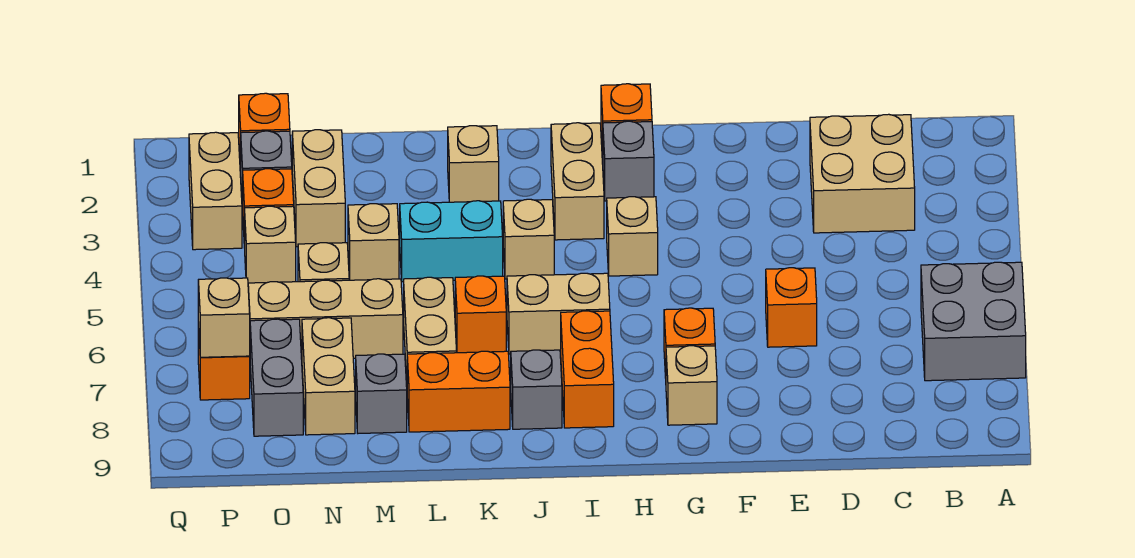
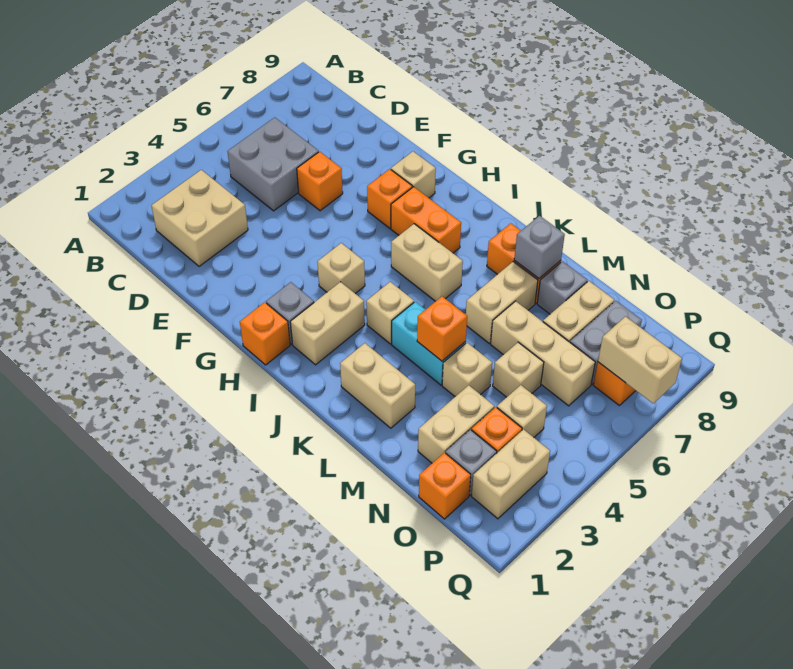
grey 2x2 brick [921,262,1026,381] -> grey 2x2 brick moved to [227,117,319,211]
orange 1x2 brick [560,311,614,428] -> orange 1x2 brick turned to [391,187,461,253]
grey 1x1 brick [511,350,562,429] -> grey 1x1 brick moved to [514,216,565,278]
tan 1x1 brick [448,126,499,202] -> tan 1x2 brick [340,343,415,428]
orange 1x1 brick [455,276,506,353] -> orange 1x1 brick moved to [417,296,467,361]
tan 1x1 brick [198,278,250,357] -> tan 1x2 brick [598,317,682,403]

